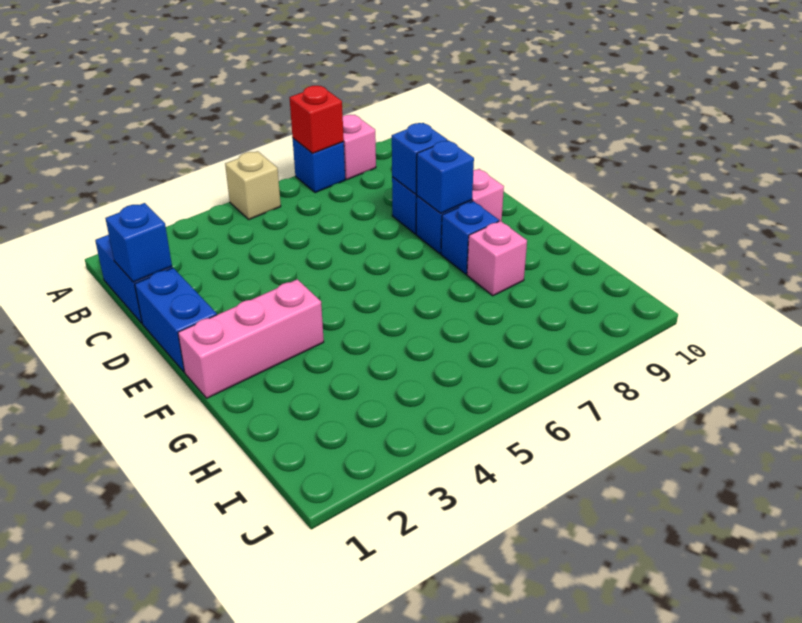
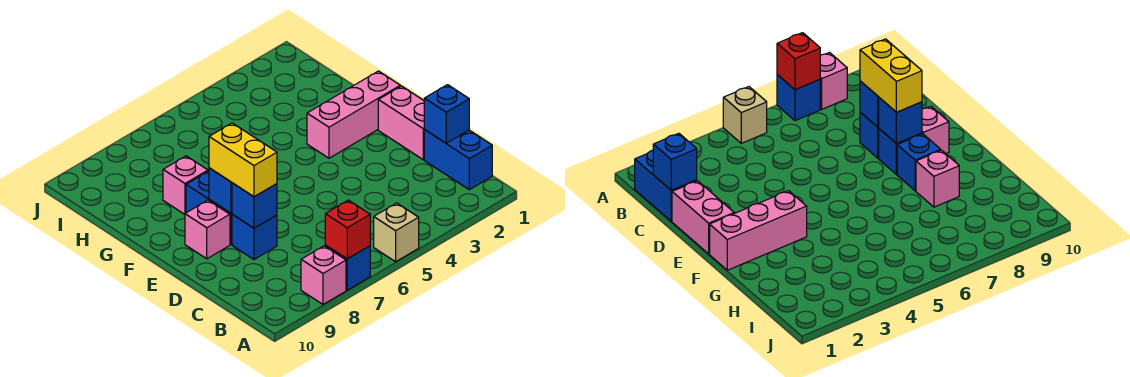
blue 1x2 brick [135,268,217,372] -> pink 1x2 brick [378,86,425,160]
none -> yellow 1x2 brick [209,123,277,197]

